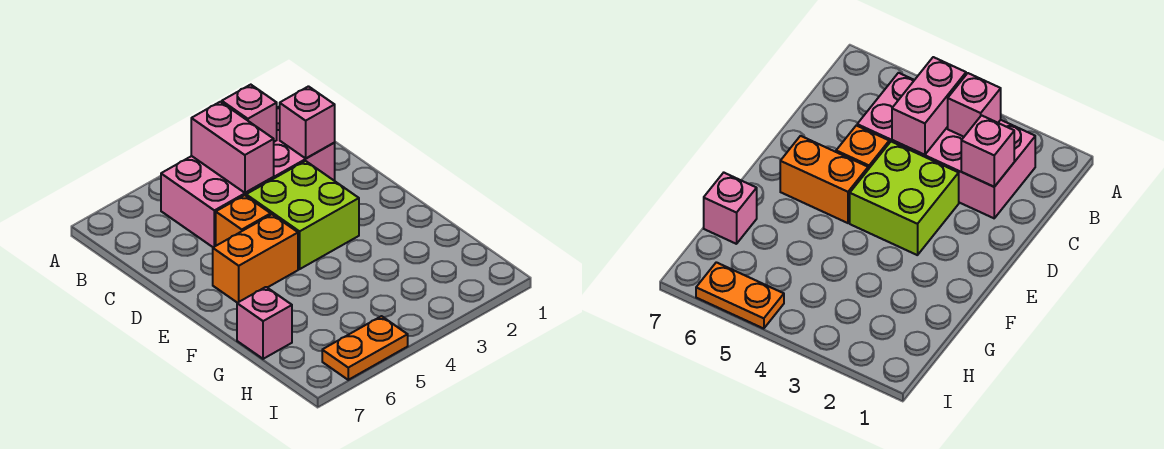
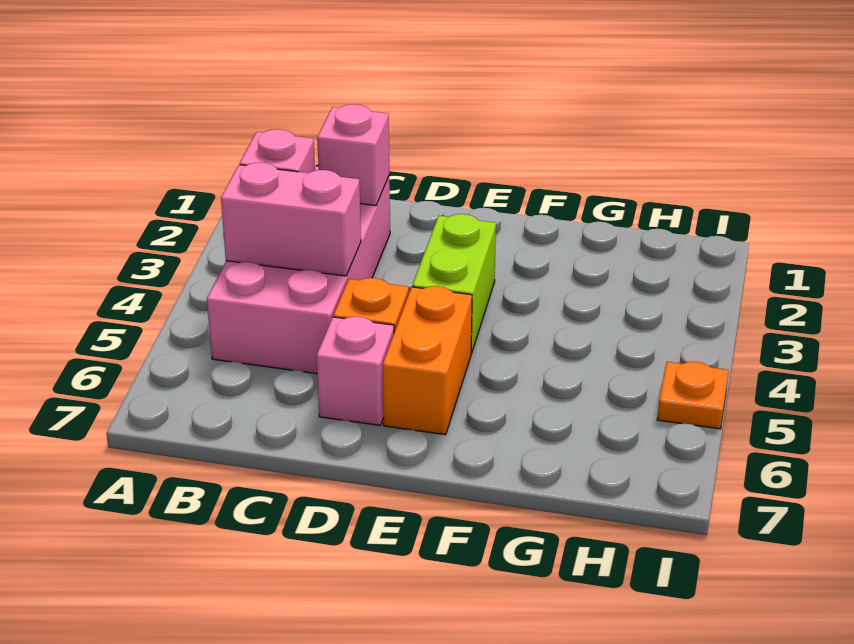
lime 2x2 brick [246,161,359,269] -> lime 1x2 brick [412,214,496,353]
pink 1x1 brick [237,287,292,359] -> pink 1x1 brick moved to [317,317,394,425]
orange 1x2 plate [322,316,408,380] -> orange 1x1 plate [657,362,729,429]

